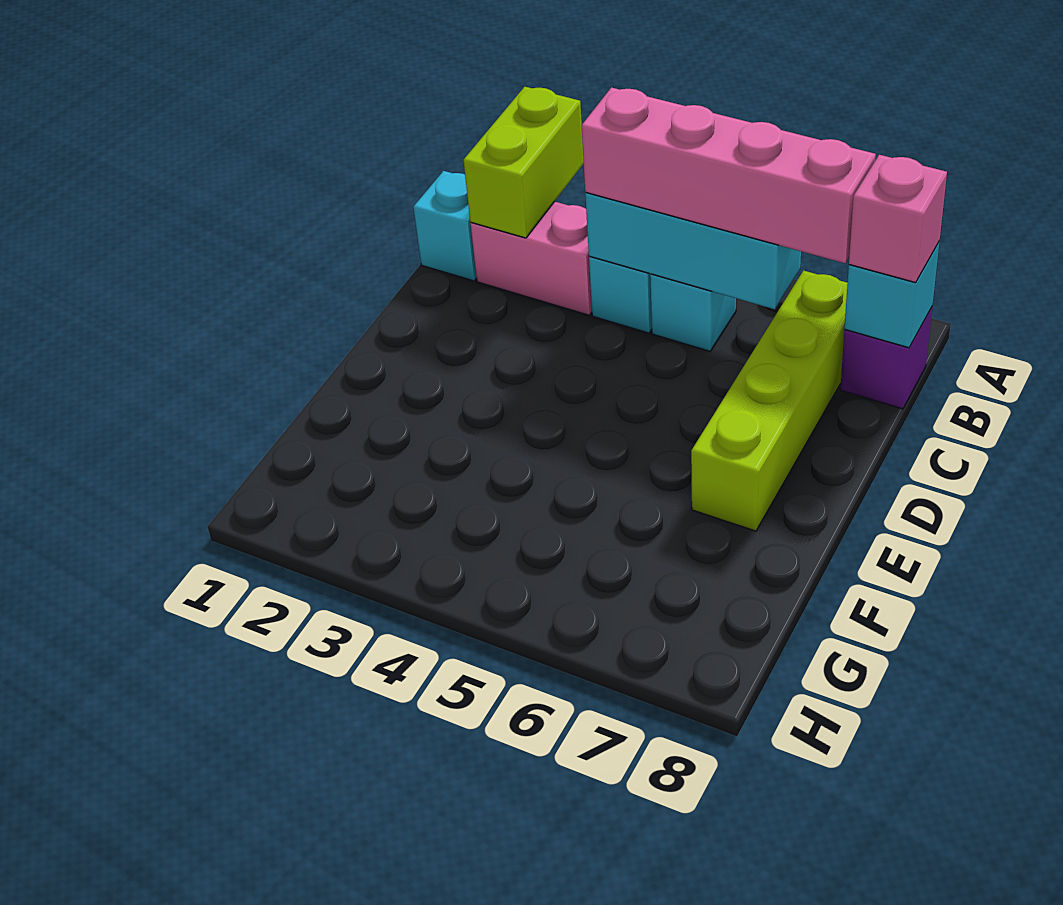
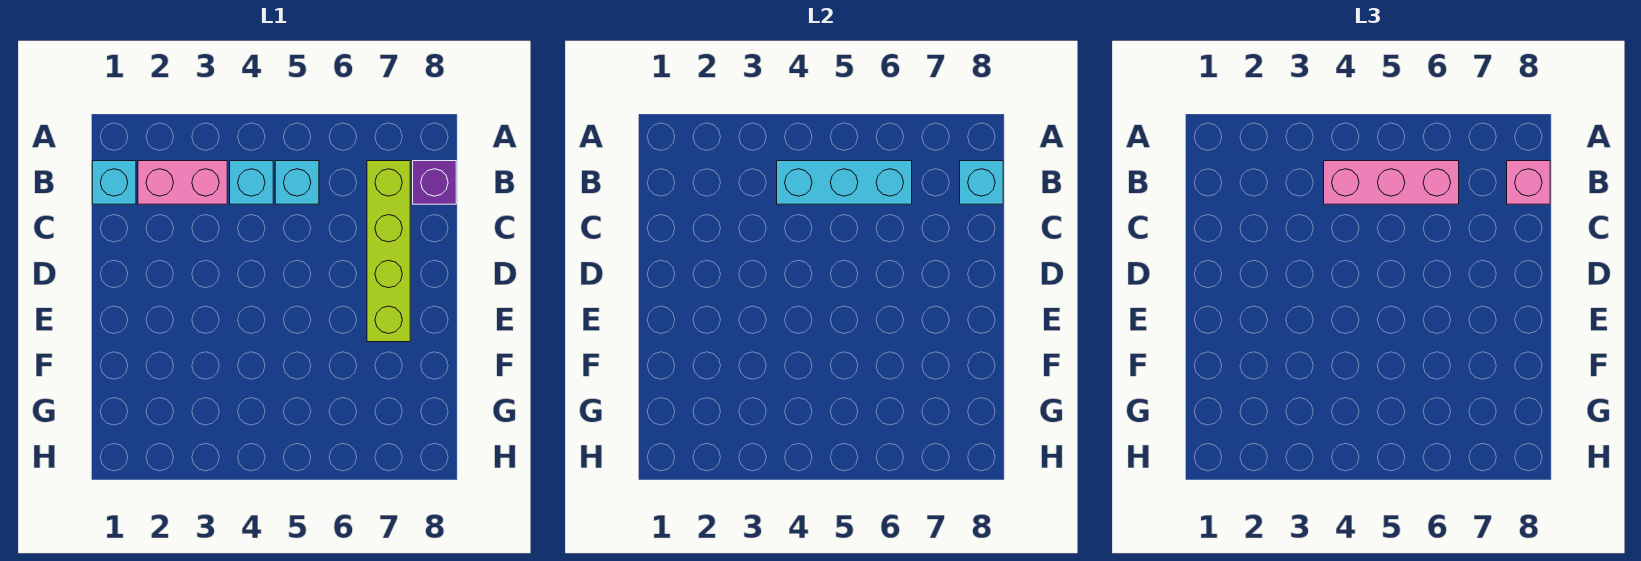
lime 1x2 brick [463,87,584,238] -> none
pink 1x4 brick [581,87,876,263] -> pink 1x3 brick [1324,161,1459,204]

